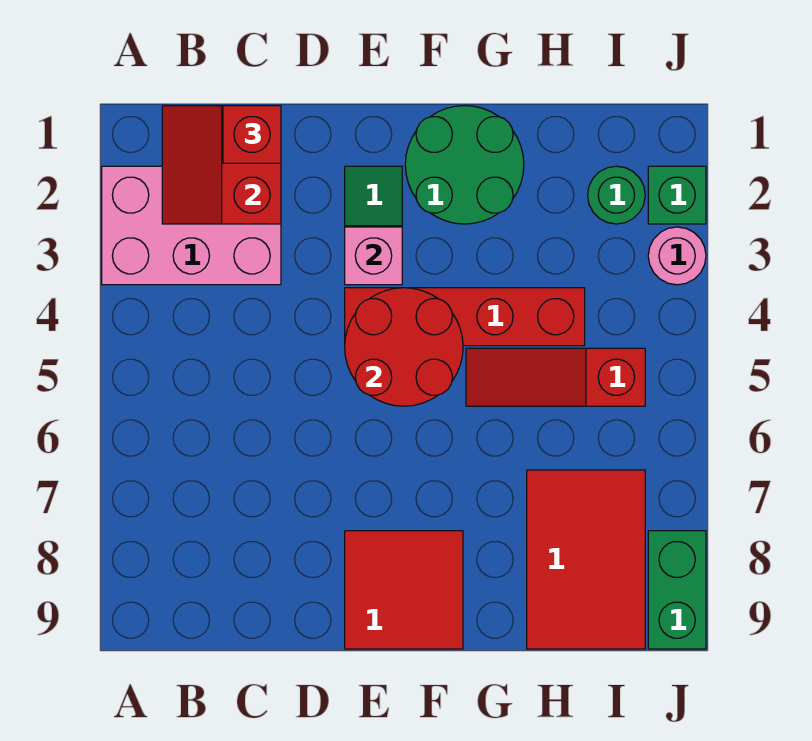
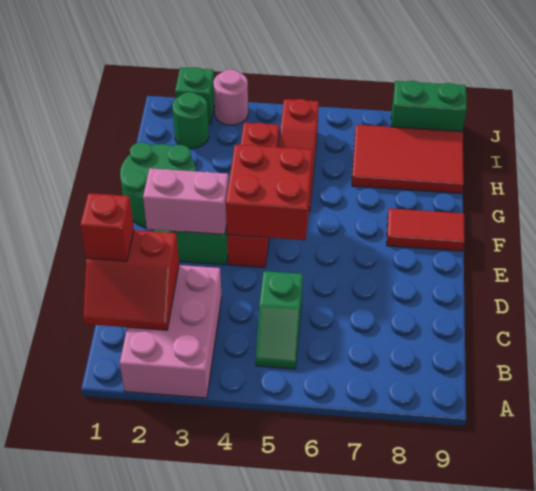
none -> green 1x2 slope [256,271,303,369]
pink 1x1 brick [345,227,402,285] -> pink 1x2 brick [143,168,229,235]
red 2x2 round brick [345,288,463,406] -> red 2x2 brick [226,145,313,240]
red 2x2 tile [345,531,463,649] -> red 1x2 tile [387,208,465,251]

